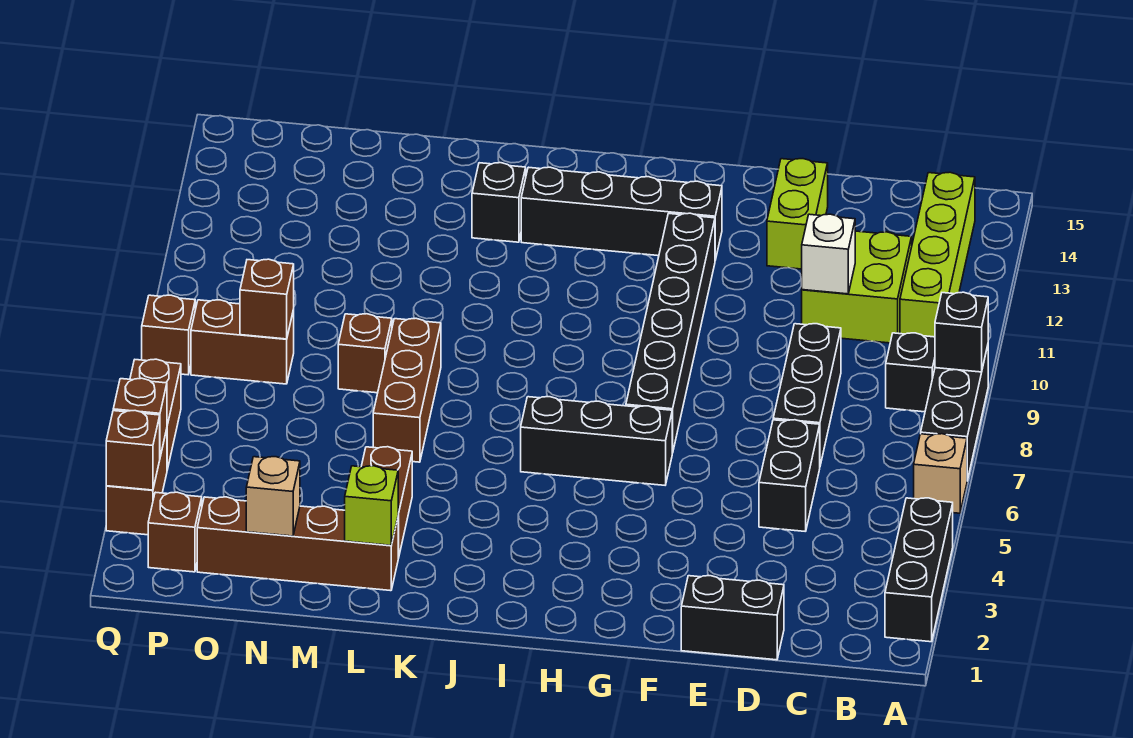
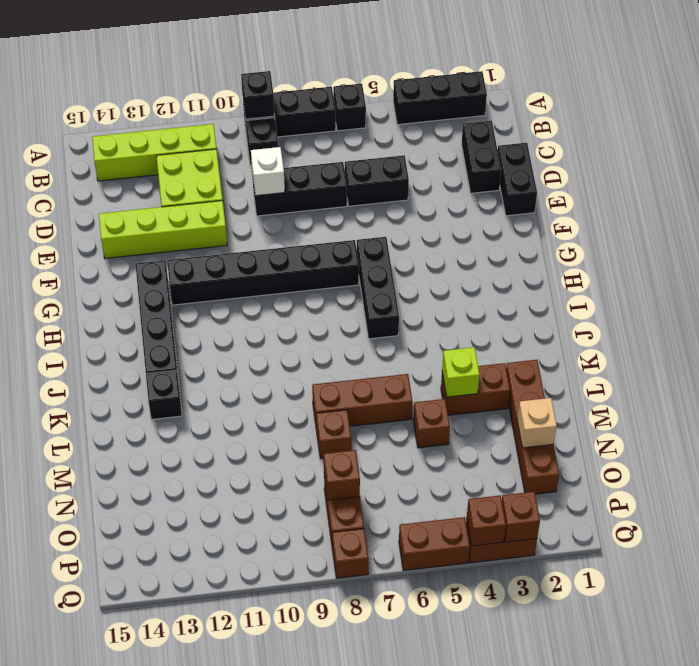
tan 1x1 brick [914,434,967,513] -> black 1x1 brick [333,84,366,131]
none -> black 1x2 brick [462,121,501,193]
white 1x1 brick [802,214,855,294] -> white 1x1 brick moved to [251,147,285,196]
lime 1x2 brick [767,159,828,269] -> lime 1x4 brick [99,201,227,258]
lime 1x1 brick [345,466,398,545] -> lime 1x1 brick moved to [442,347,479,397]
brown 1x1 brick [148,492,202,572] -> brown 1x1 brick moved to [413,399,450,448]

